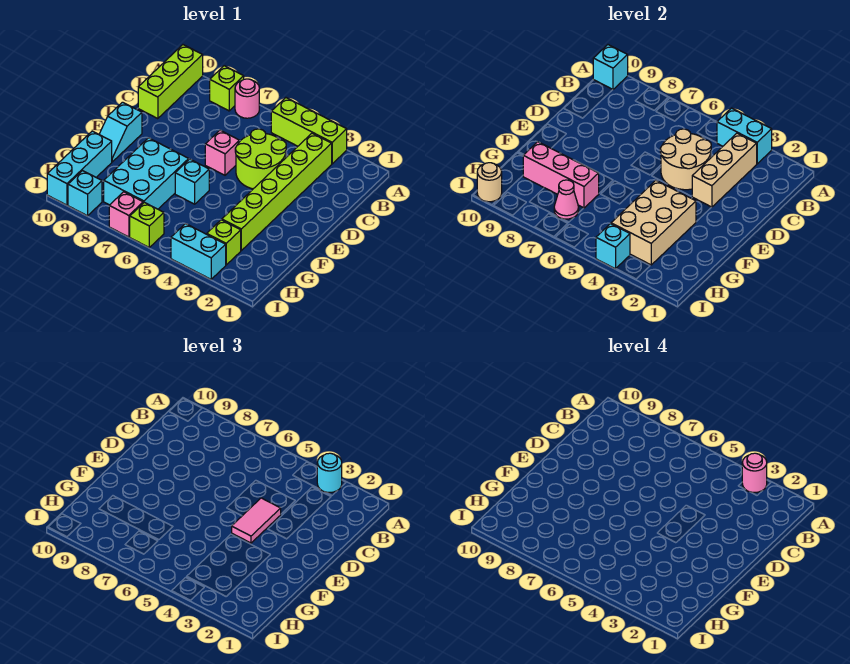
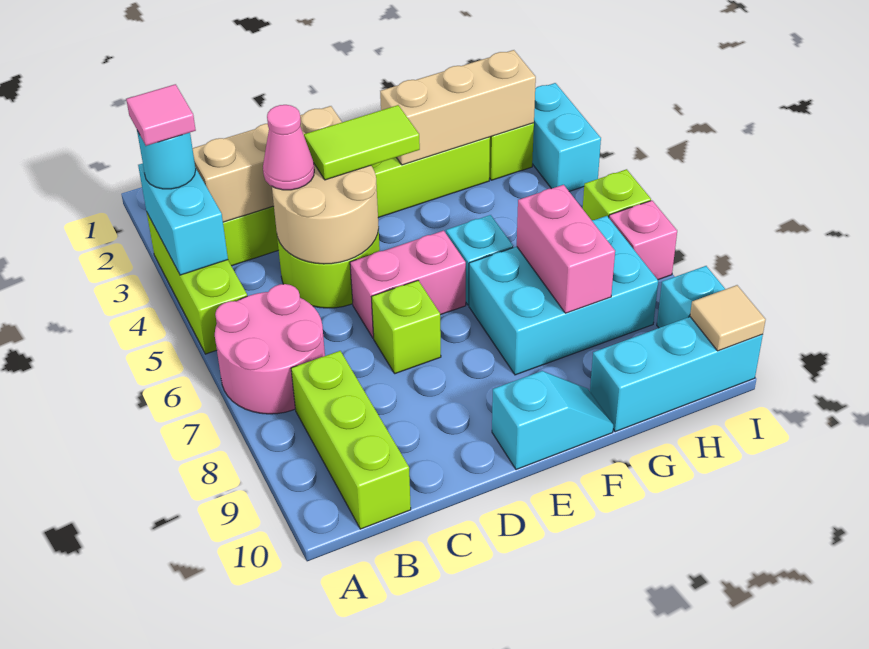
pink 1x1 round brick [742,453,767,493] -> pink 1x1 tile [126,84,196,146]
pink 1x1 round brick [235,79,259,118] -> pink 2x2 round brick [215,284,325,414]
lime 1x1 brick [210,66,244,111] -> lime 1x1 brick moved to [372,281,441,374]
lime 1x3 brick [138,45,203,119] -> lime 1x3 brick turned to [291,351,411,529]
cyan 1x1 brick [593,45,628,90] -> none
pink 1x2 tile [232,498,281,543] -> lime 1x2 tile [304,105,420,180]
pink 1x1 brick [205,130,239,175] -> pink 1x2 brick [350,231,466,338]
tan 2x3 brick [611,180,696,265] -> tan 1x3 brick [380,50,536,165]
pink 1x3 brick [523,142,599,208] -> pink 1x2 brick [517,185,615,313]
pink 1x1 cone [554,180,579,219] -> pink 1x1 cone moved to [263,105,314,190]
cyan 1x1 brick [596,224,630,269] -> none
tan 1x1 round brick [477,163,502,202] -> tan 1x1 tile [690,285,766,351]

